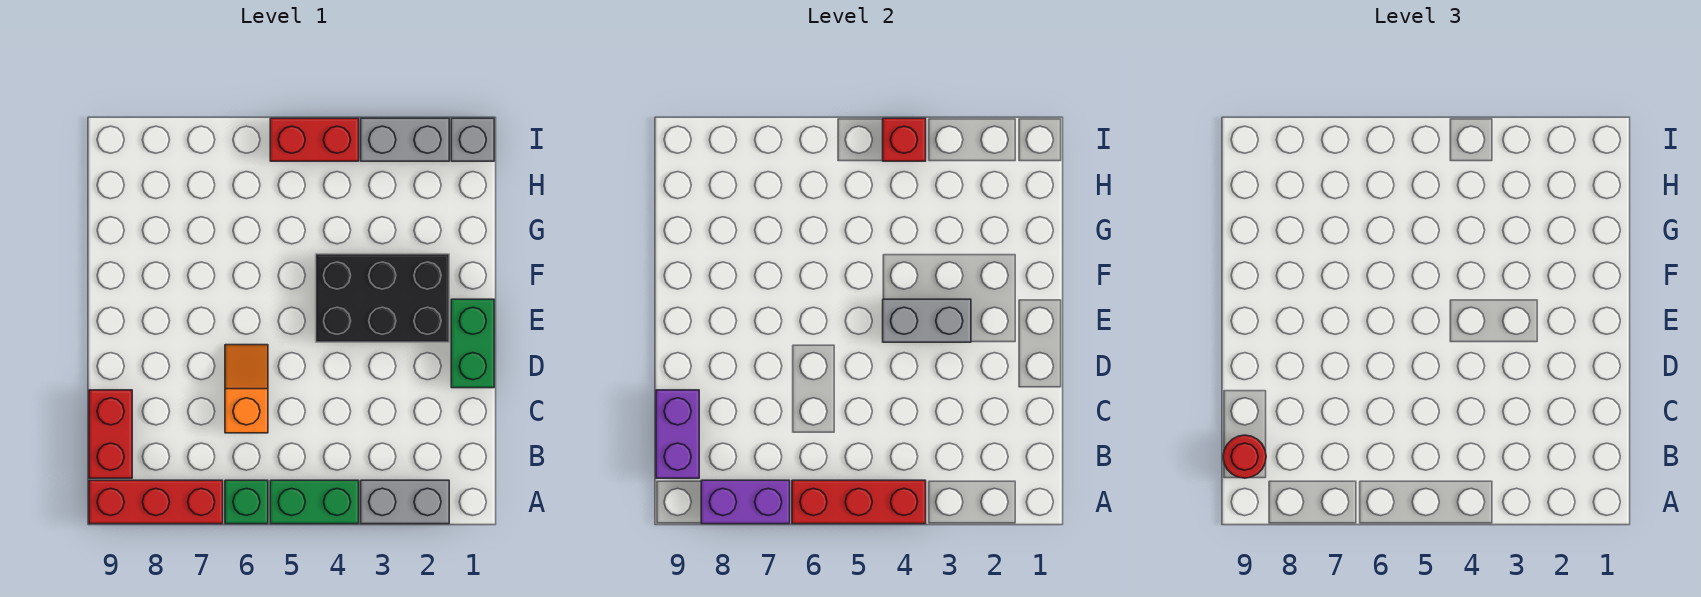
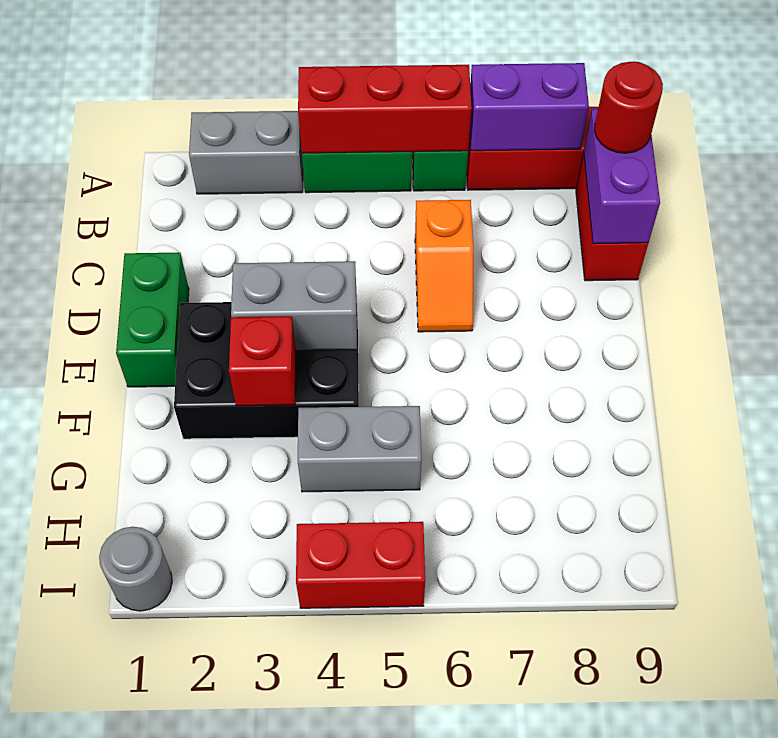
grey 1x1 brick [451,118,494,161] -> grey 1x1 round brick [99,527,172,611]
grey 1x2 brick [361,118,449,161] -> grey 1x2 brick moved to [298,406,421,492]
red 1x1 brick [883,118,926,161] -> red 1x1 brick moved to [229,316,296,406]

